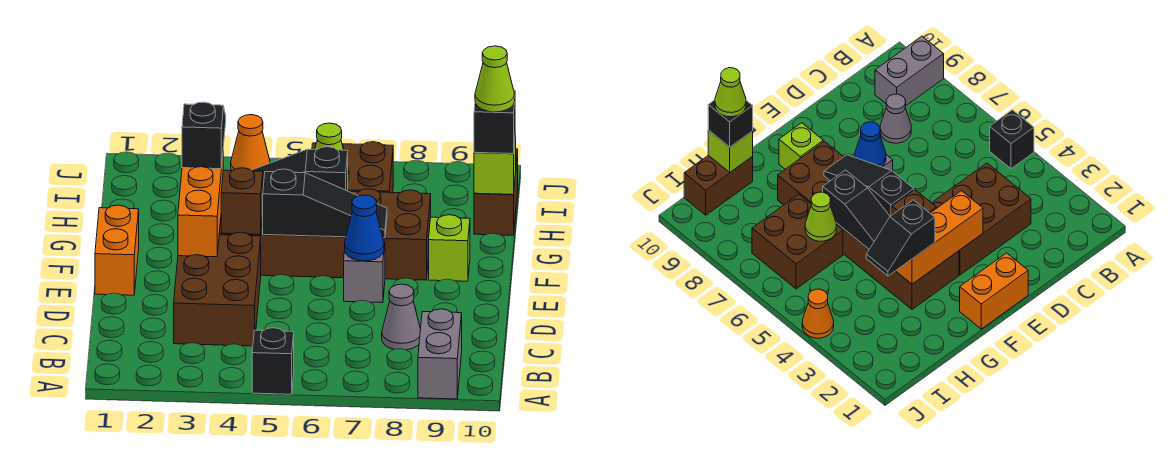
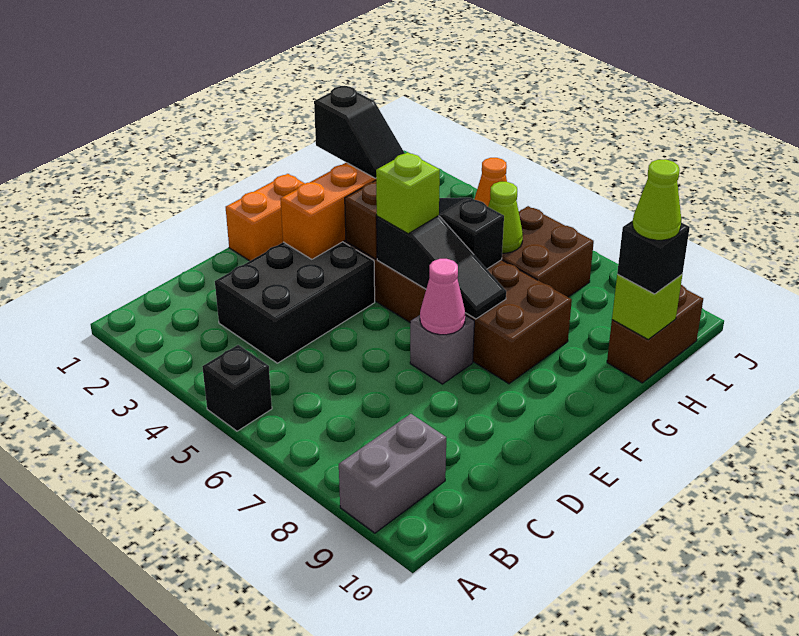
brown 2x3 brick [174,232,261,346] -> black 2x3 brick [215,242,375,363]
grey 1x1 cone [382,284,421,350] -> none
blue 1x1 cone [345,195,384,261] -> pink 1x1 cone [420,259,465,335]
lime 1x1 brick [429,215,470,281] -> lime 1x1 brick moved to [376,152,440,234]
black 1x2 slope [182,102,226,169] -> black 1x2 slope turned to [314,86,405,178]

